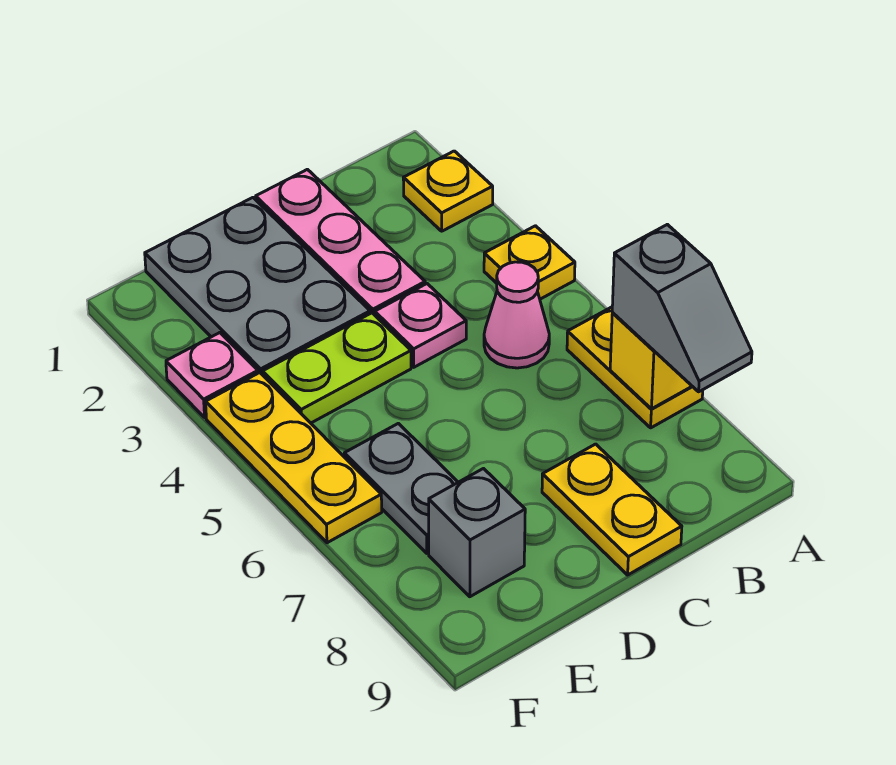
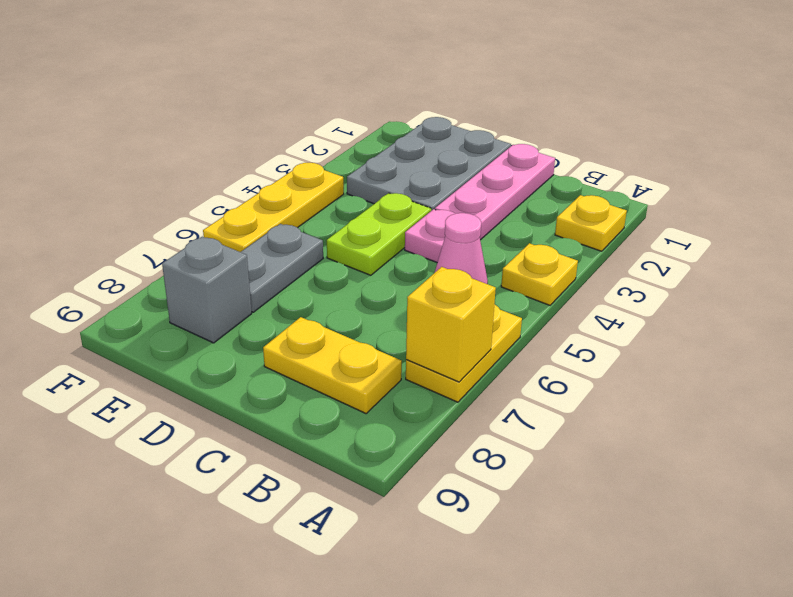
grey 1x2 slope [612,224,752,392] -> none
yellow 1x2 plate [542,444,682,575] -> yellow 1x2 plate turned to [263,317,402,413]
lime 1x2 plate [263,313,411,423] -> lime 1x2 plate turned to [327,193,431,275]
pink 1x1 plate [166,333,258,417] -> none

